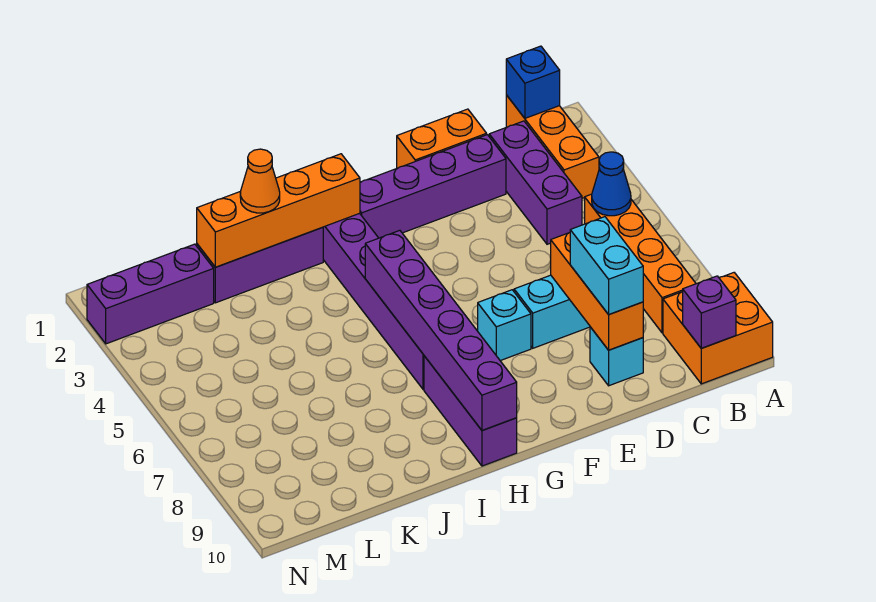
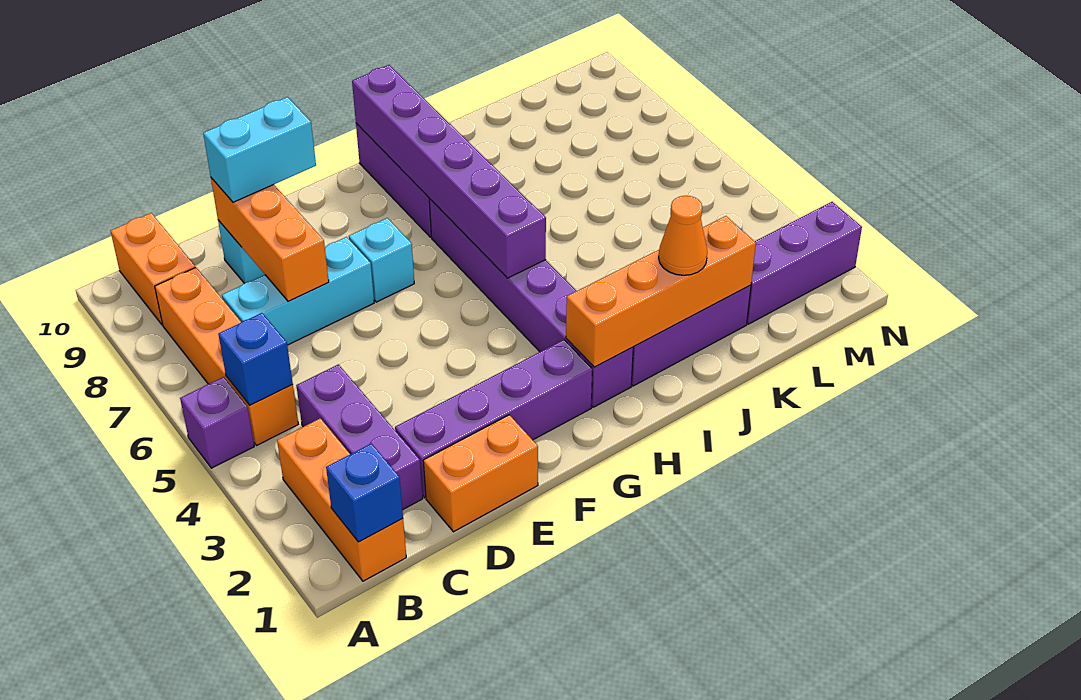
orange 2x2 brick [663,273,773,384] -> orange 1x2 brick [111,213,195,325]
blue 1x1 cone [592,152,631,216] -> blue 1x1 brick [218,313,293,405]
purple 1x1 brick [683,276,736,348] -> purple 1x1 brick moved to [180,377,254,468]
cyan 1x2 brick [570,217,643,315] -> cyan 1x2 brick turned to [203,97,316,202]

